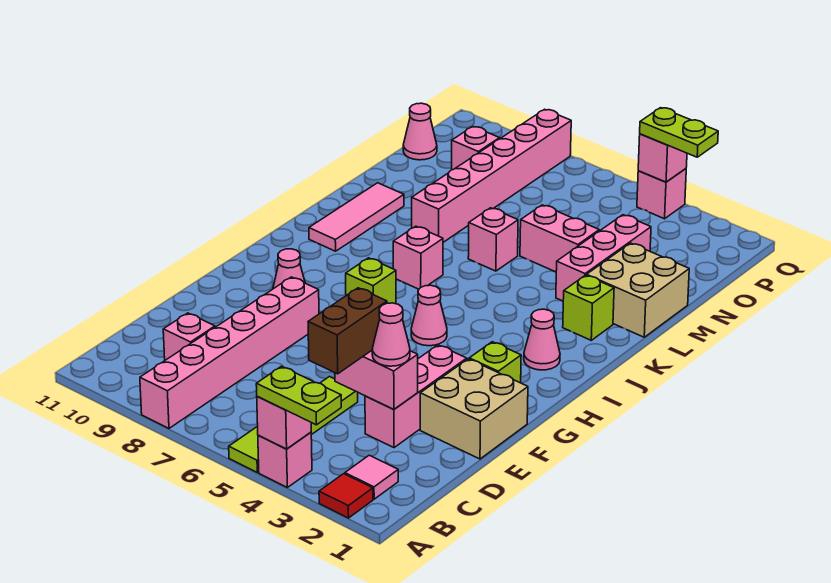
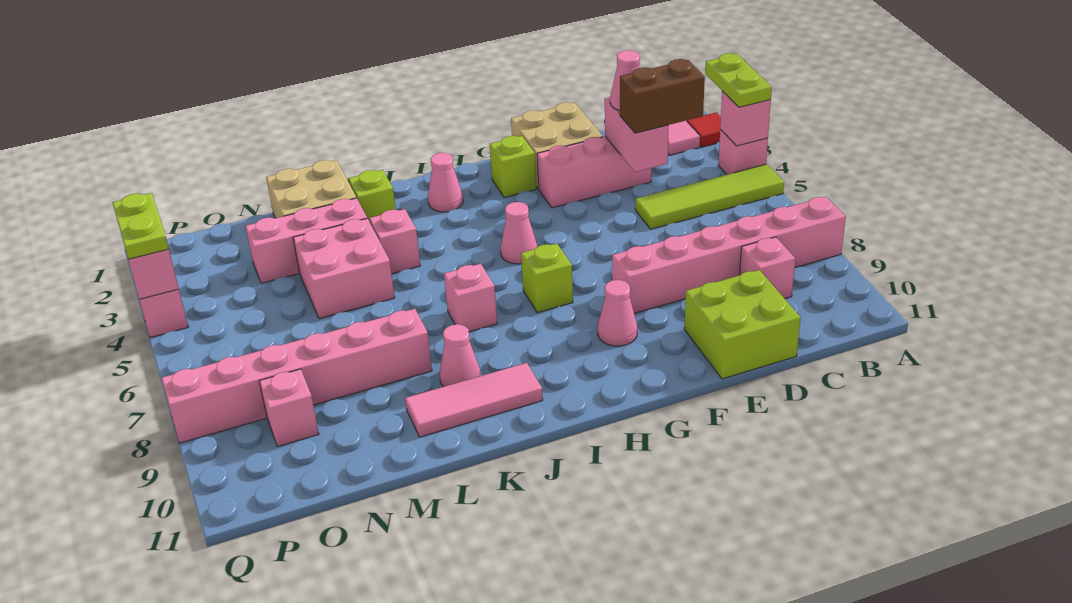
none -> lime 2x2 brick [684,270,801,379]
pink 1x1 brick [468,208,518,271] -> pink 1x1 brick moved to [369,209,420,274]
pink 1x2 brick [520,205,599,272] -> pink 2x2 brick [293,219,395,319]
pink 1x1 cone [403,103,437,160] -> pink 1x1 cone moved to [439,324,481,387]

